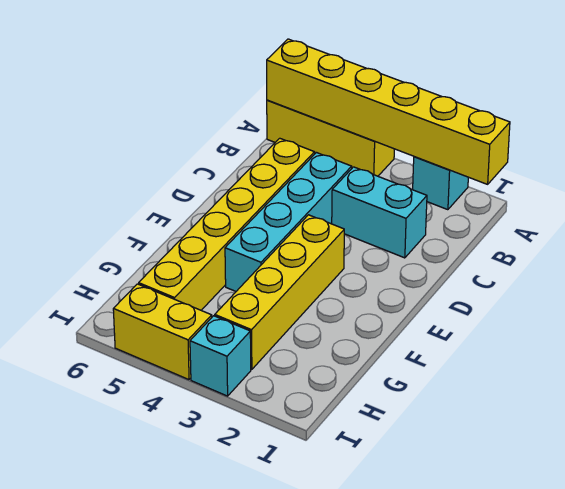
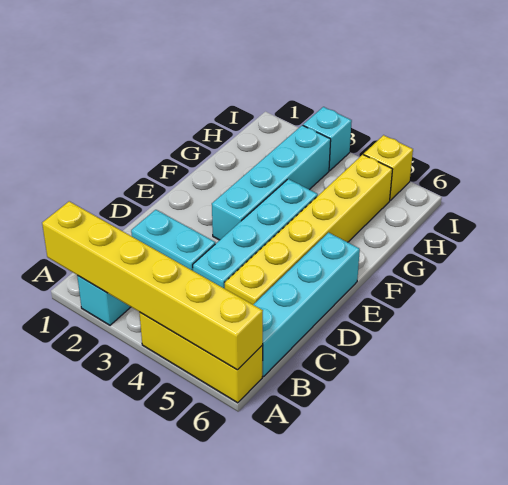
none -> cyan 1x4 brick [253,233,360,377]
yellow 1x4 brick [215,215,344,369] -> cyan 1x4 brick [212,125,331,240]
yellow 1x2 brick [113,284,212,380] -> yellow 1x1 brick [364,135,413,200]

